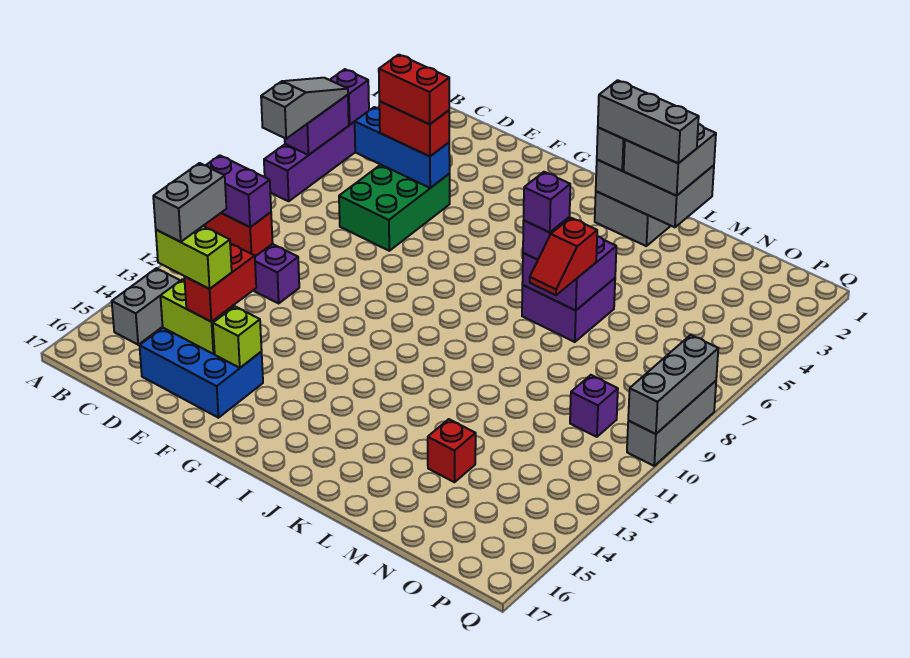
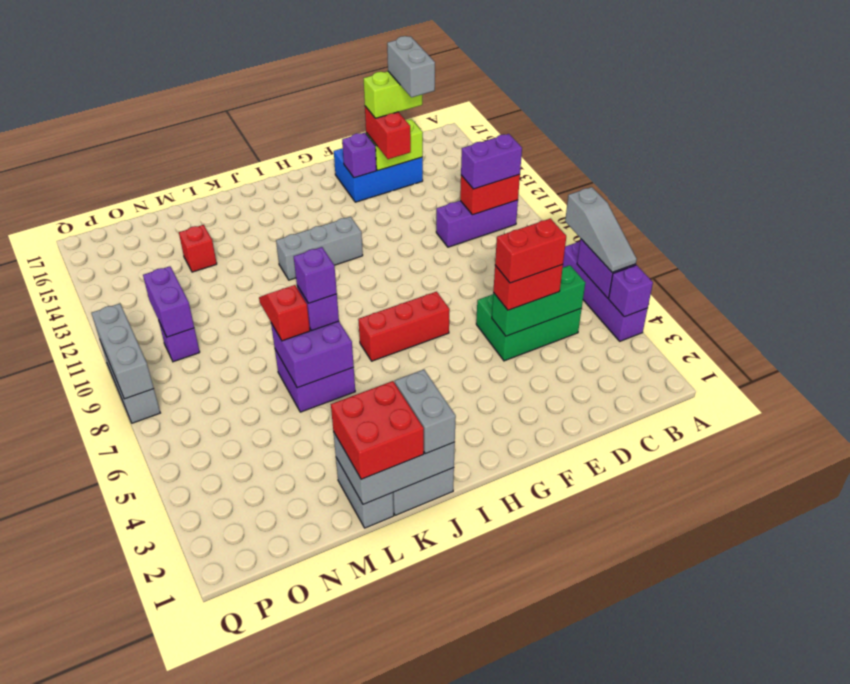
grey 1x2 brick [112,268,180,345] -> grey 1x2 brick moved to [336,458,394,528]
blue 1x3 brick [355,107,450,188] -> green 1x3 brick [492,265,585,336]
green 2x3 brick [339,165,450,251] -> green 2x3 brick turned to [476,294,582,361]
lime 1x1 brick [213,306,262,368] -> purple 1x1 brick [342,133,376,178]
none -> red 1x3 brick [358,292,450,361]
grey 1x3 brick [598,80,699,163] -> grey 1x3 brick moved to [276,217,363,280]
grey 2x2 brick [624,124,716,196] -> red 2x2 brick [331,381,424,479]
none -> purple 1x2 brick [143,266,194,337]

